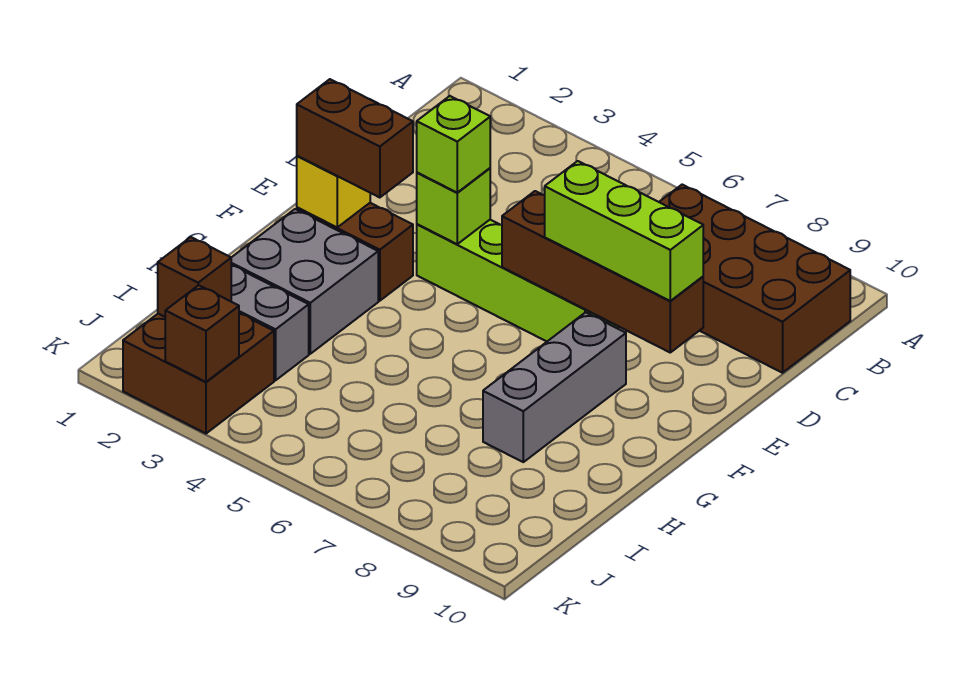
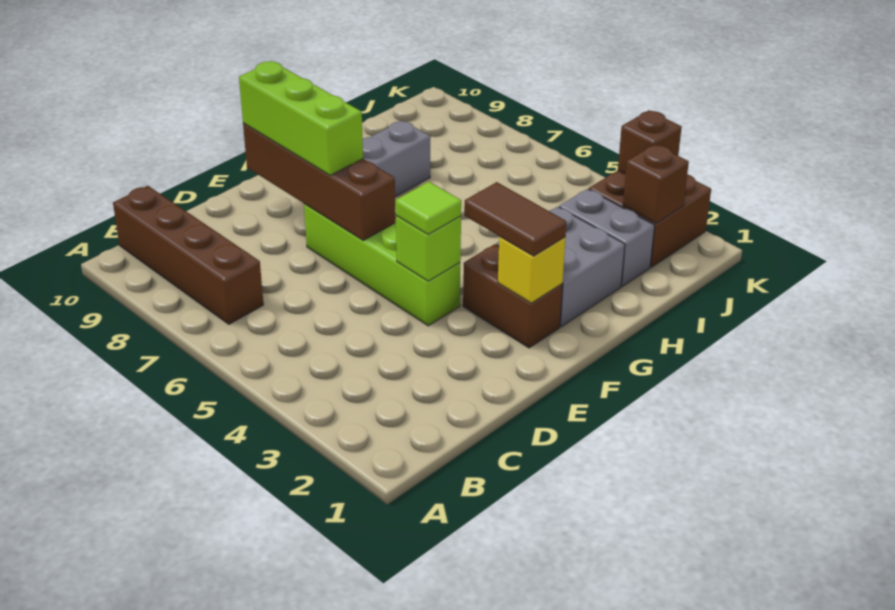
brown 2x4 brick [660,185,850,373] -> brown 1x4 brick [113,186,264,324]
lime 1x1 brick [417,96,490,192] -> lime 1x1 tile [396,182,461,234]
brown 1x2 brick [297,79,413,198] -> brown 1x2 tile [464,182,567,256]

